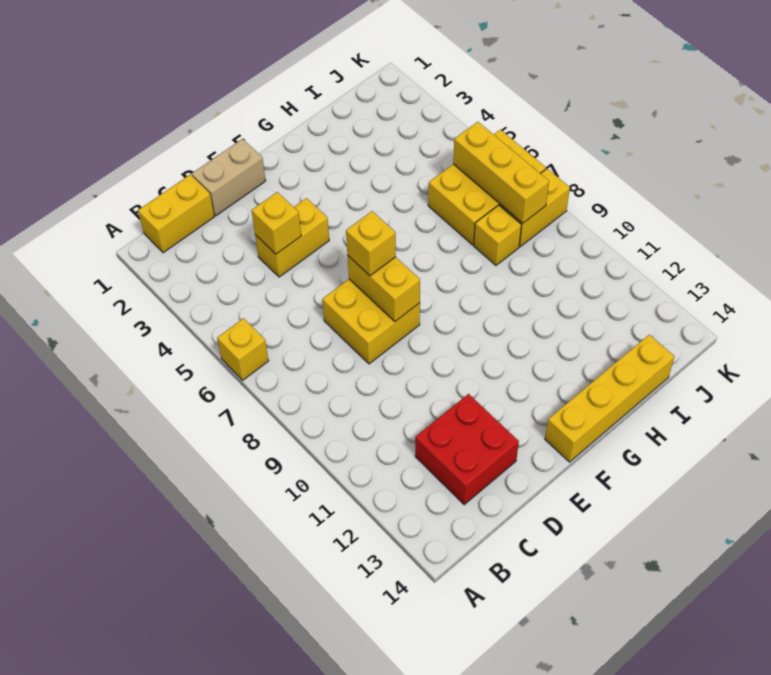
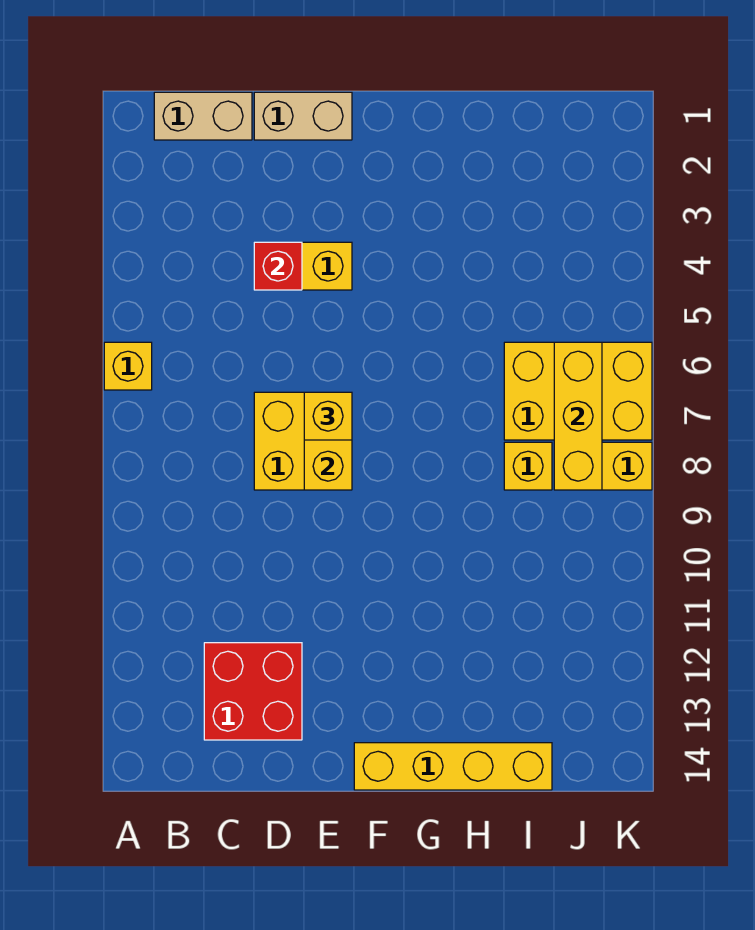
yellow 1x2 brick [138,175,214,253] -> tan 1x2 brick [154,92,252,140]
yellow 1x1 brick [252,192,301,254] -> red 1x1 brick [254,242,302,290]

